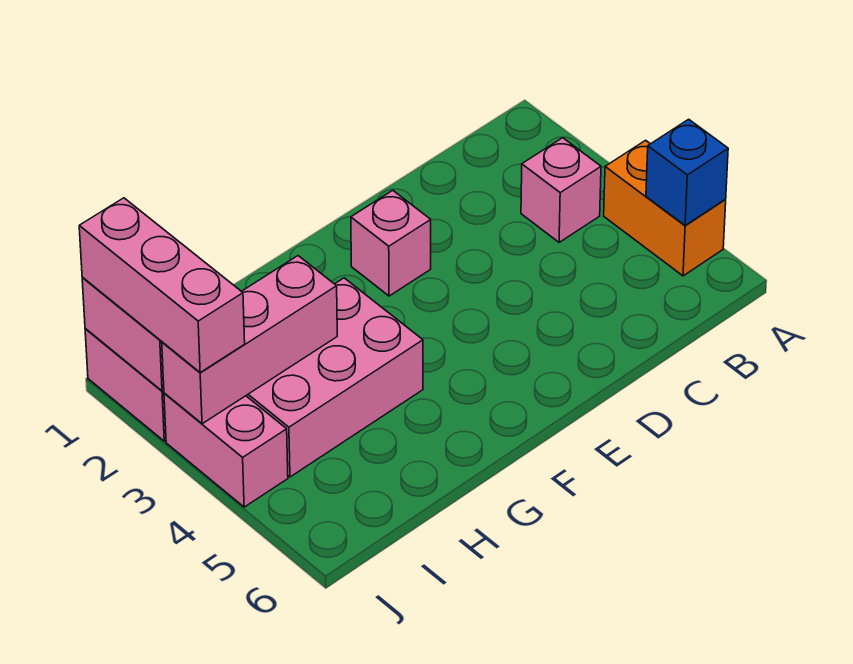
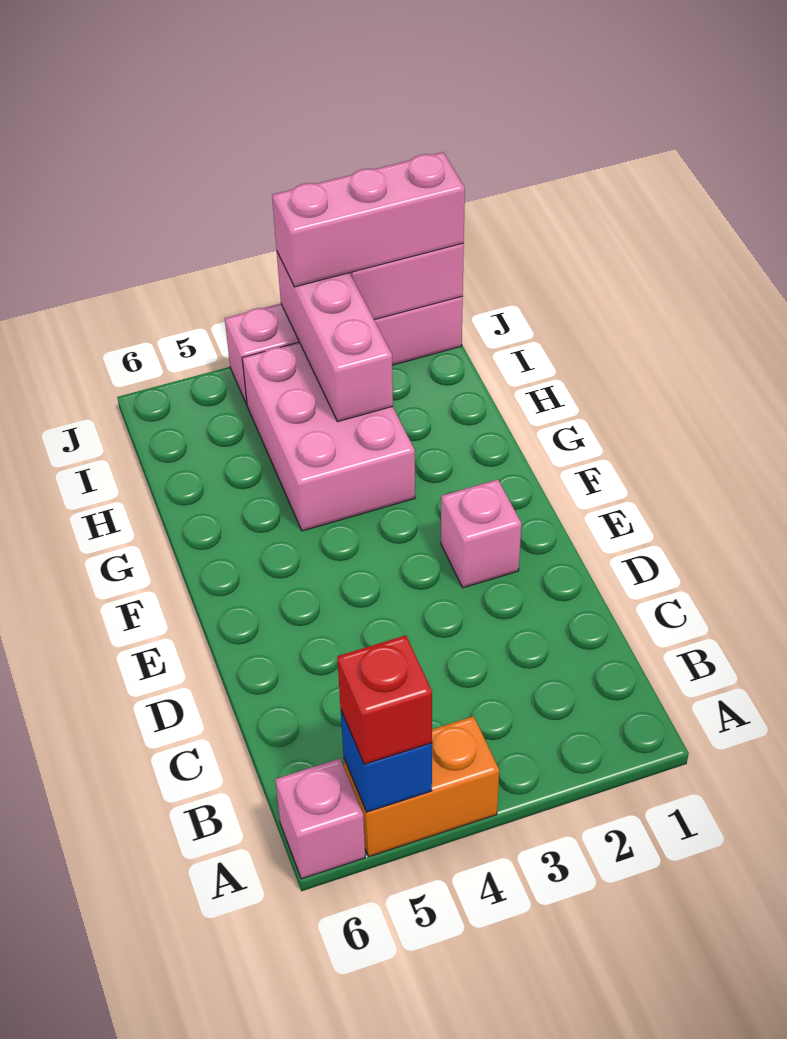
none -> red 1x1 brick [337,635,432,764]
pink 1x1 brick [521,138,601,242] -> pink 1x1 brick moved to [275,759,365,879]

